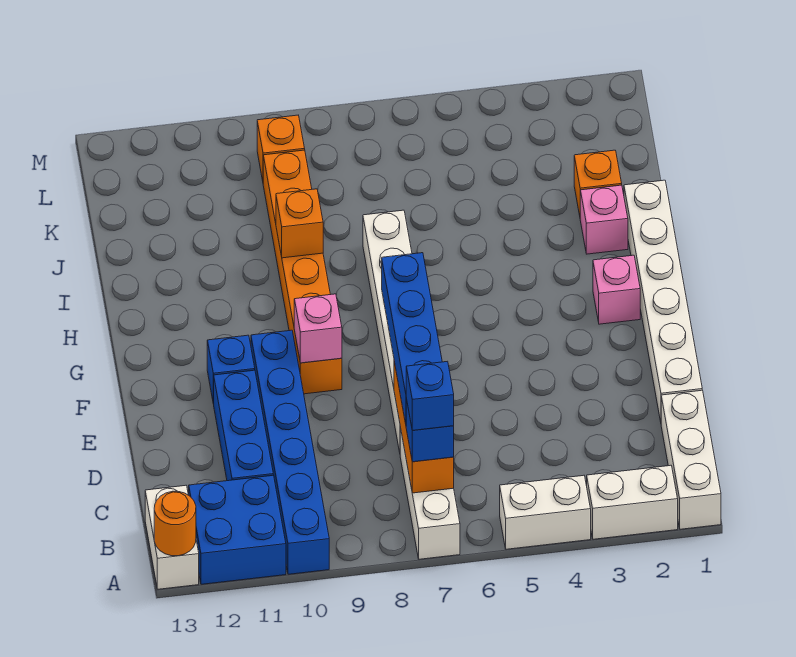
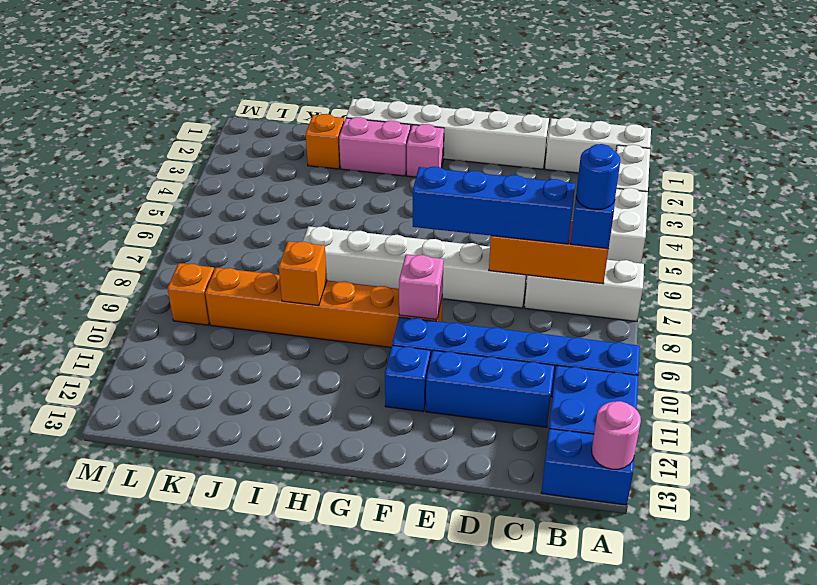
white 1x2 brick [145,485,199,589] -> blue 1x2 brick [541,429,634,505]
orange 1x1 round brick [154,491,196,556] -> pink 1x1 round brick [592,401,641,469]
blue 1x1 brick [406,361,454,430] -> blue 1x1 round brick [576,144,620,209]
pink 1x1 brick [580,185,628,254] -> pink 1x2 brick [339,117,411,176]

